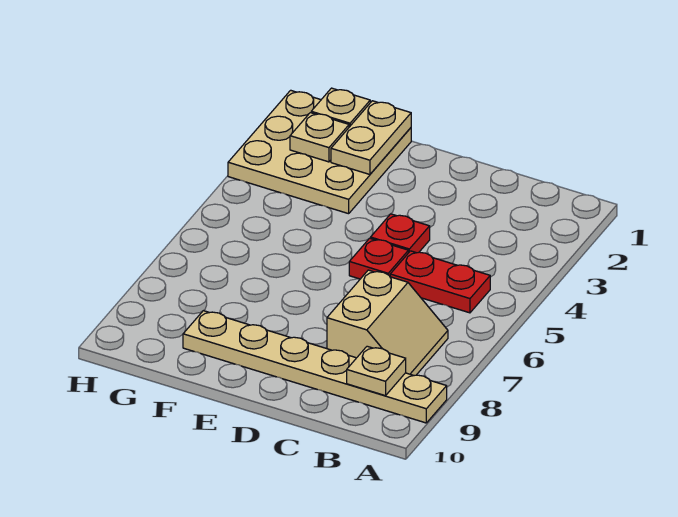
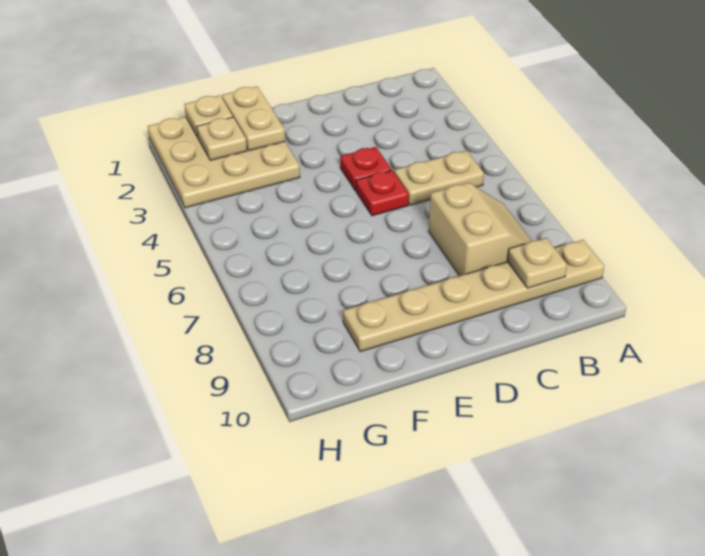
red 1x2 plate [390,251,490,313] -> tan 1x2 plate [394,150,484,205]

